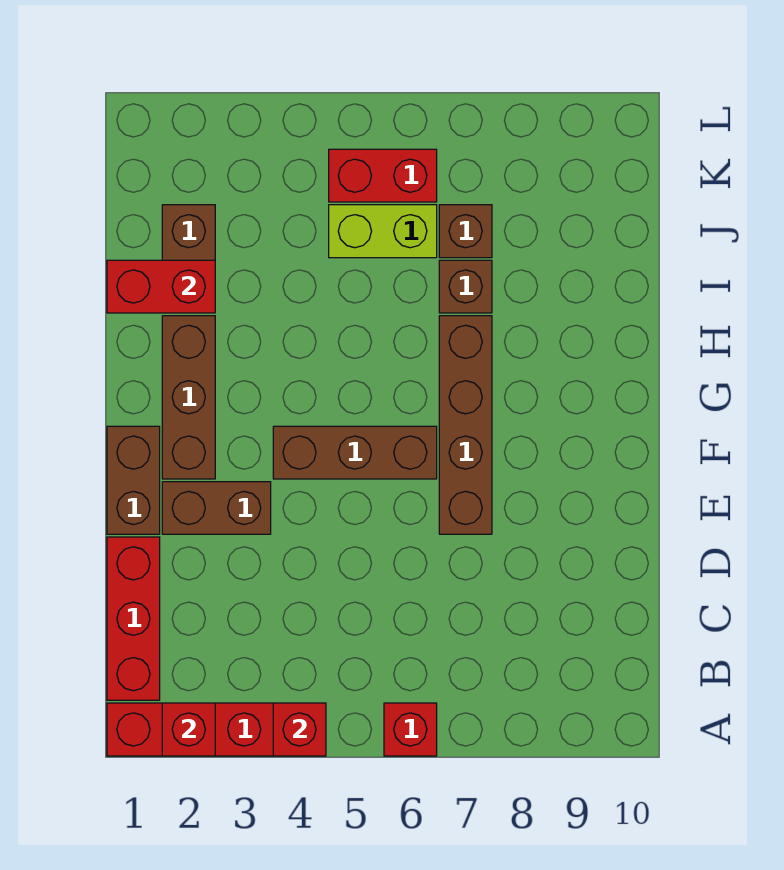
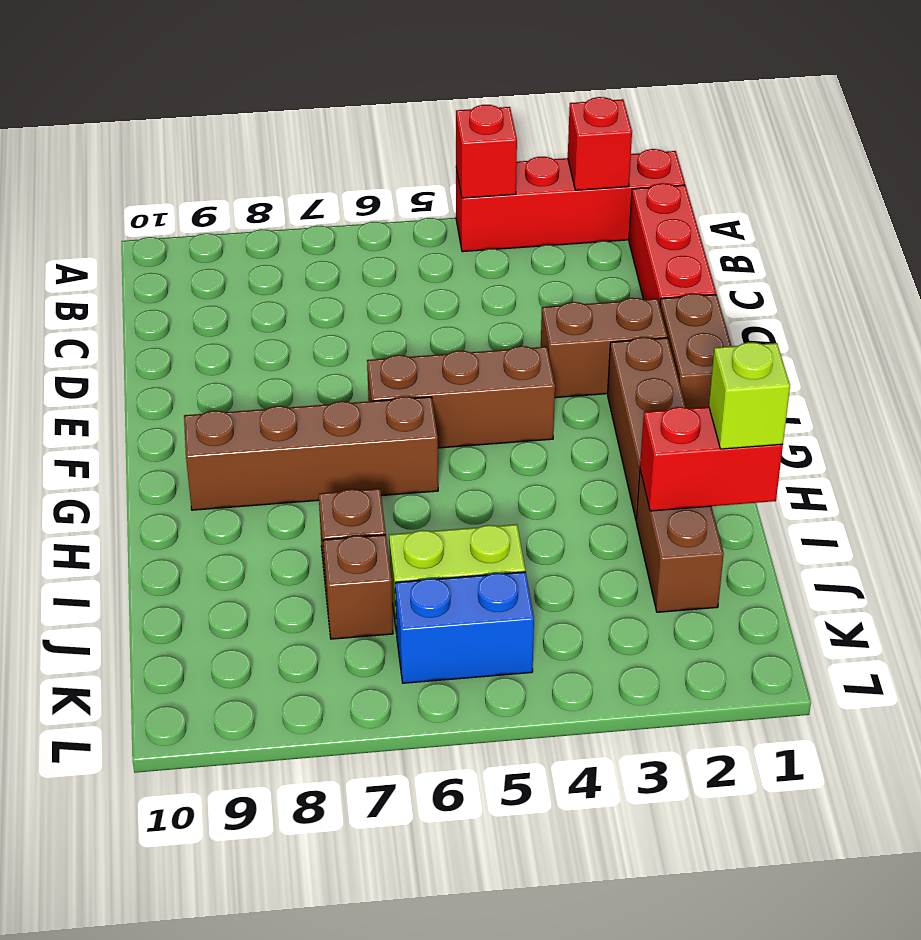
red 1x1 brick [384,703,437,756] -> none
brown 1x4 brick [439,316,492,534] -> brown 1x4 brick turned to [184,397,438,510]
none -> lime 1x1 brick [709,342,790,449]
red 1x2 brick [329,149,437,202] -> blue 1x2 brick [395,572,534,683]

